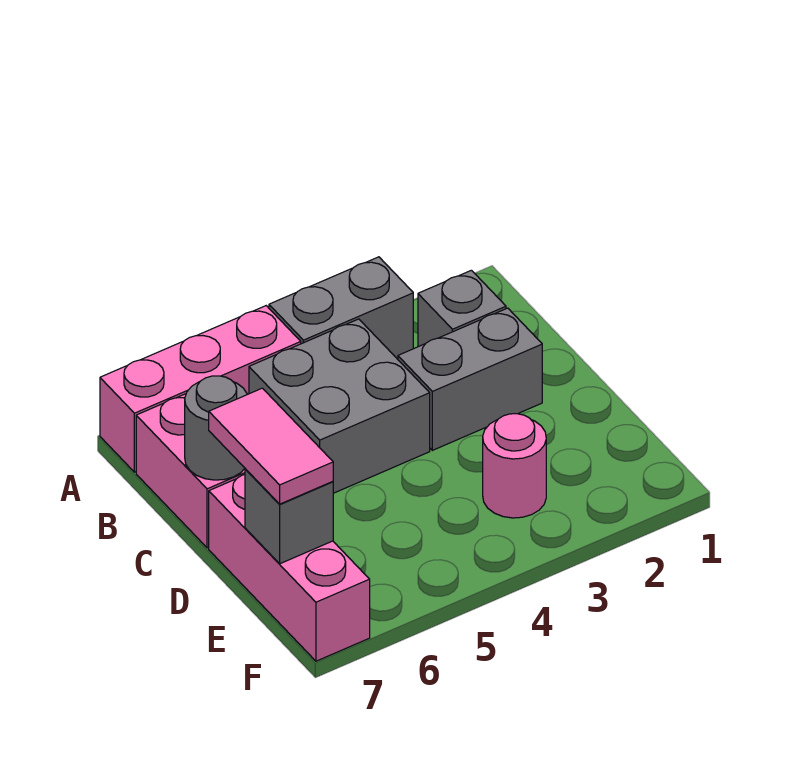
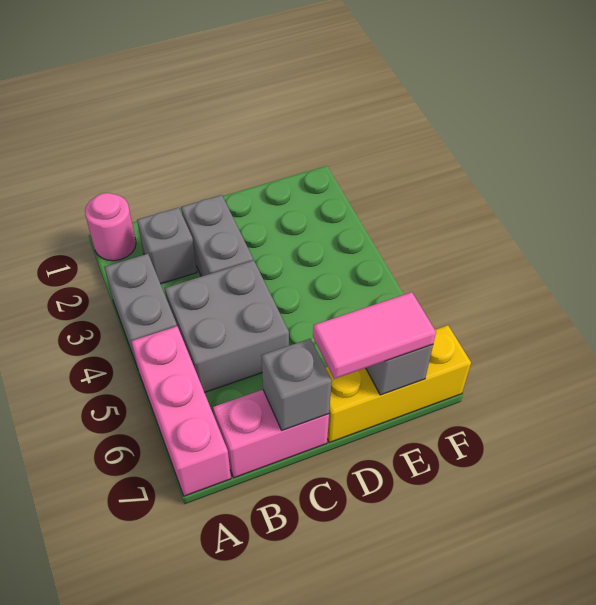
grey 1x1 round brick [185,376,247,480] -> grey 1x1 brick [261,339,332,431]
pink 1x3 brick [209,475,370,661] -> yellow 1x3 brick [326,325,471,443]
pink 1x1 round brick [483,414,546,518] -> pink 1x1 round brick moved to [85,193,136,261]

